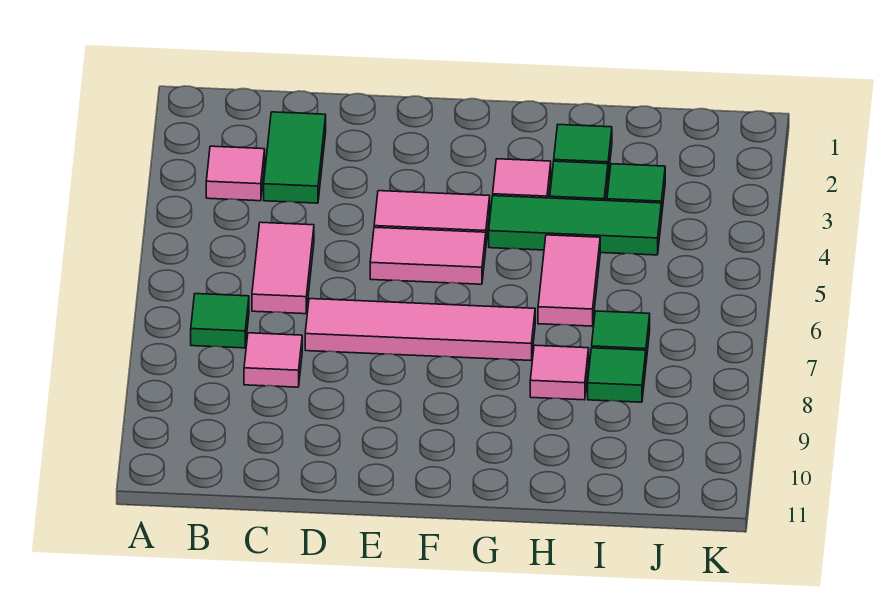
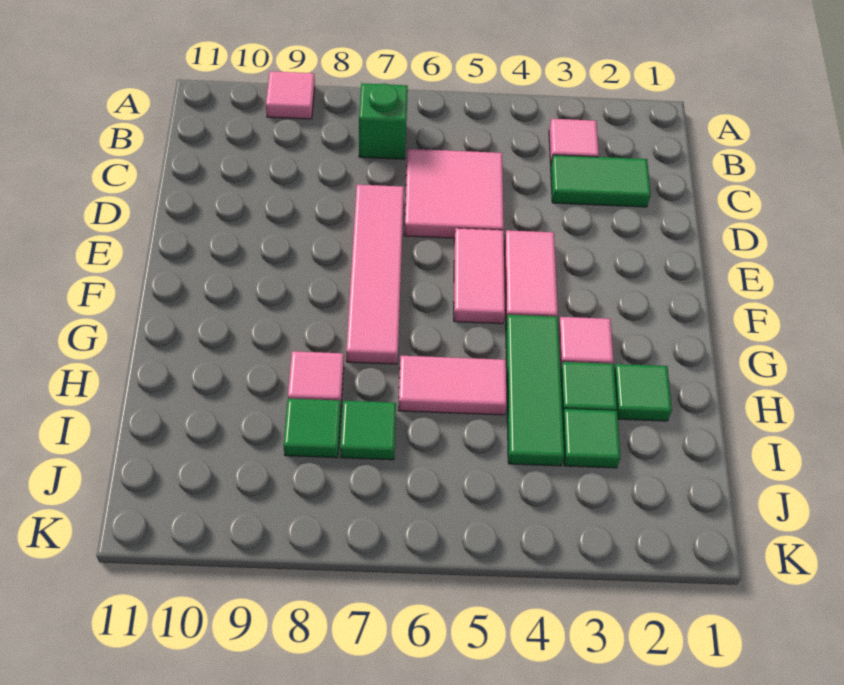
green 1x1 tile [191,294,249,348] -> green 1x1 brick [359,83,408,159]
pink 1x2 tile [252,222,314,314] -> pink 2x2 tile [404,149,504,238]
pink 1x1 tile [244,333,302,387] -> pink 1x1 tile moved to [266,71,315,119]

